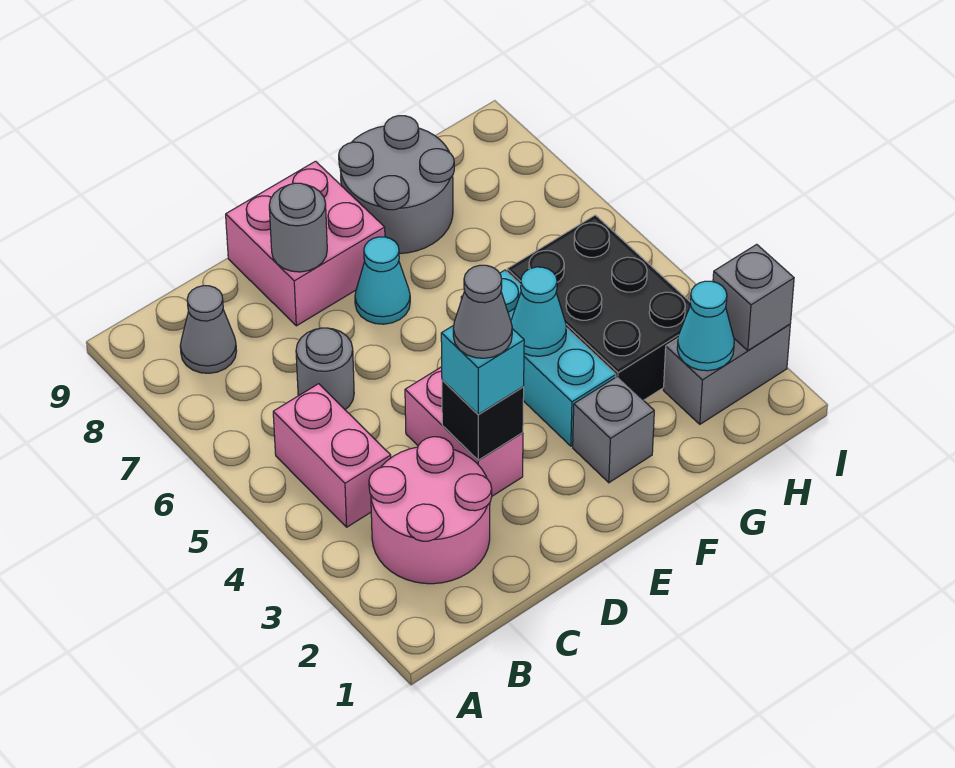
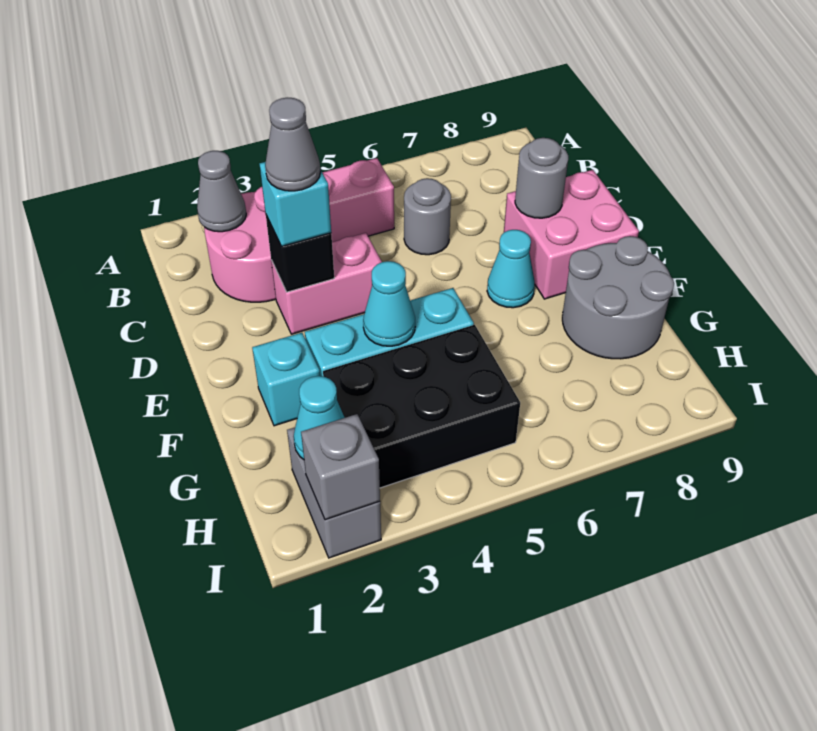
grey 1x1 cone [180,286,236,373] -> grey 1x1 cone moved to [197,151,246,232]
grey 1x1 brick [573,376,654,483] -> cyan 1x1 brick [252,333,320,426]

